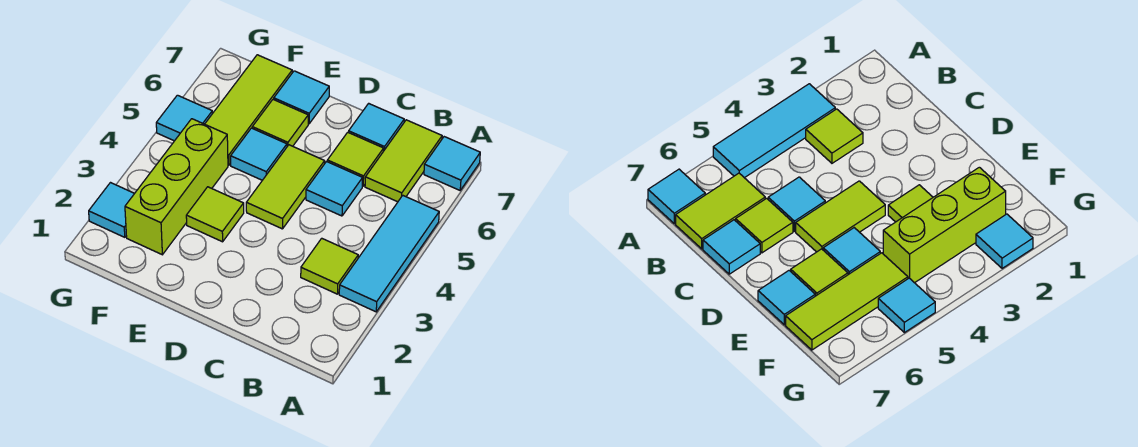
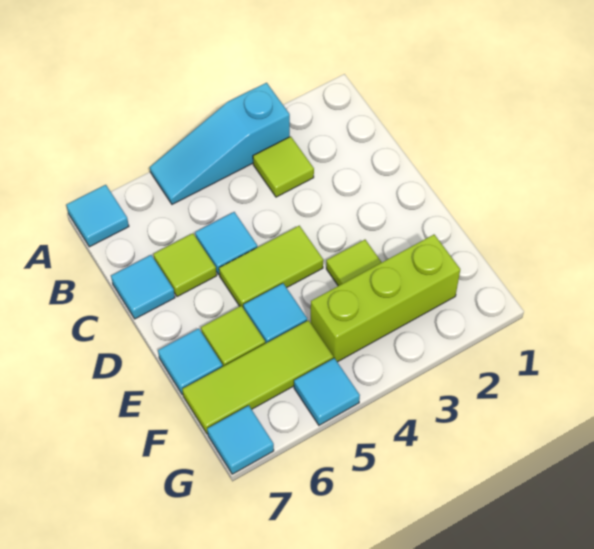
cyan 1x3 tile [339,196,439,312] -> cyan 1x3 slope [150,83,290,204]
lime 1x2 tile [365,120,442,202] -> none
cyan 1x1 tile [89,183,135,237] -> cyan 1x1 tile moved to [207,406,274,474]

